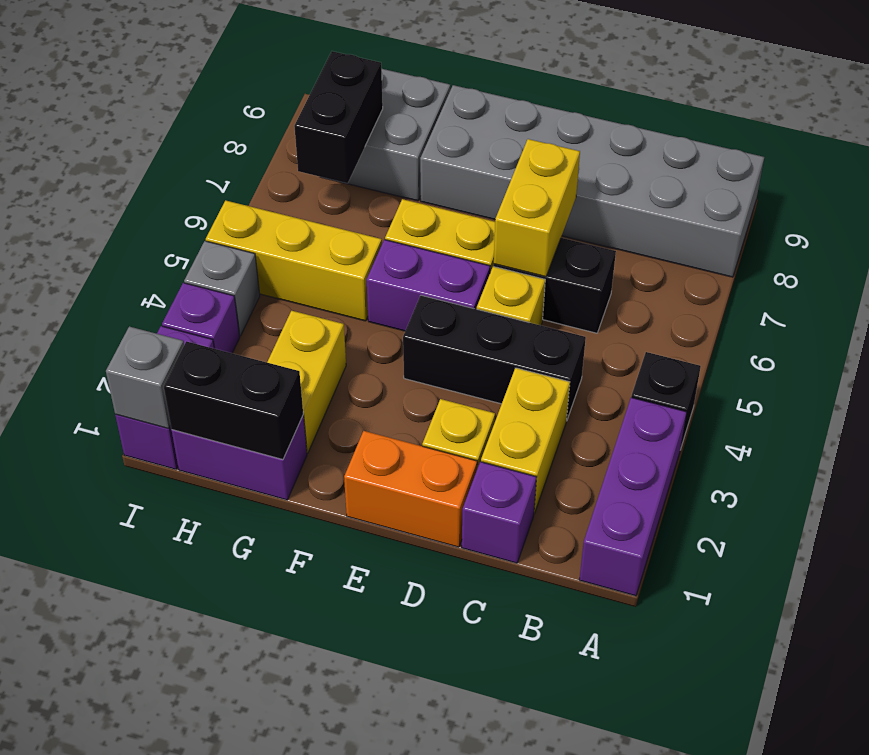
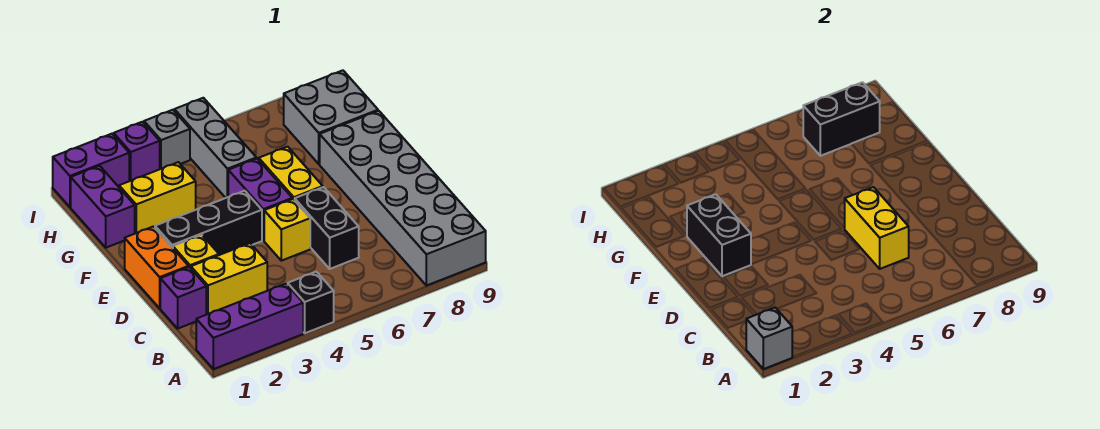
black 1x3 brick [403,295,586,421] -> black 1x3 brick turned to [155,191,262,255]
yellow 1x2 brick [494,139,580,277] -> yellow 1x2 brick turned to [845,187,909,269]
black 1x2 brick [164,341,303,460] -> black 1x2 brick moved to [687,194,751,276]
yellow 1x3 brick [206,200,382,321] -> grey 1x3 brick [174,98,256,198]
grey 1x1 brick [106,326,184,429] -> grey 1x1 brick moved to [746,308,792,369]

